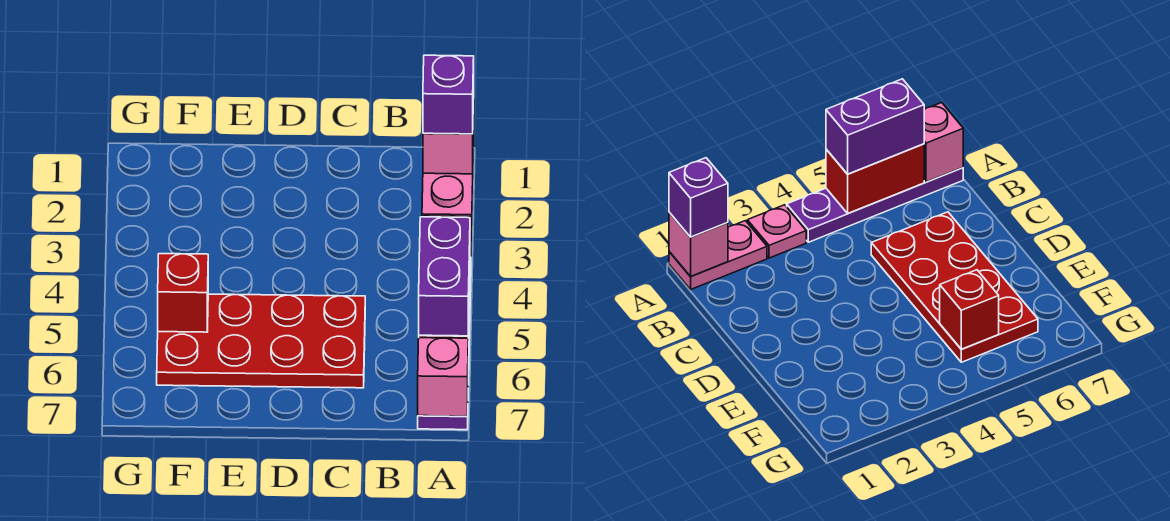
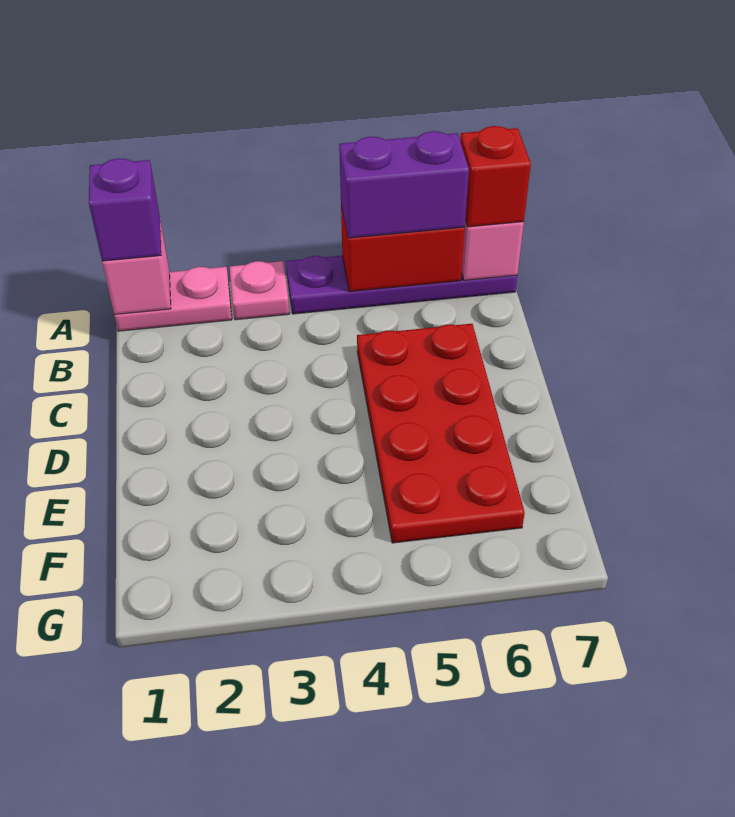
red 1x1 brick [158,254,208,332] -> red 1x1 brick moved to [460,126,531,227]

